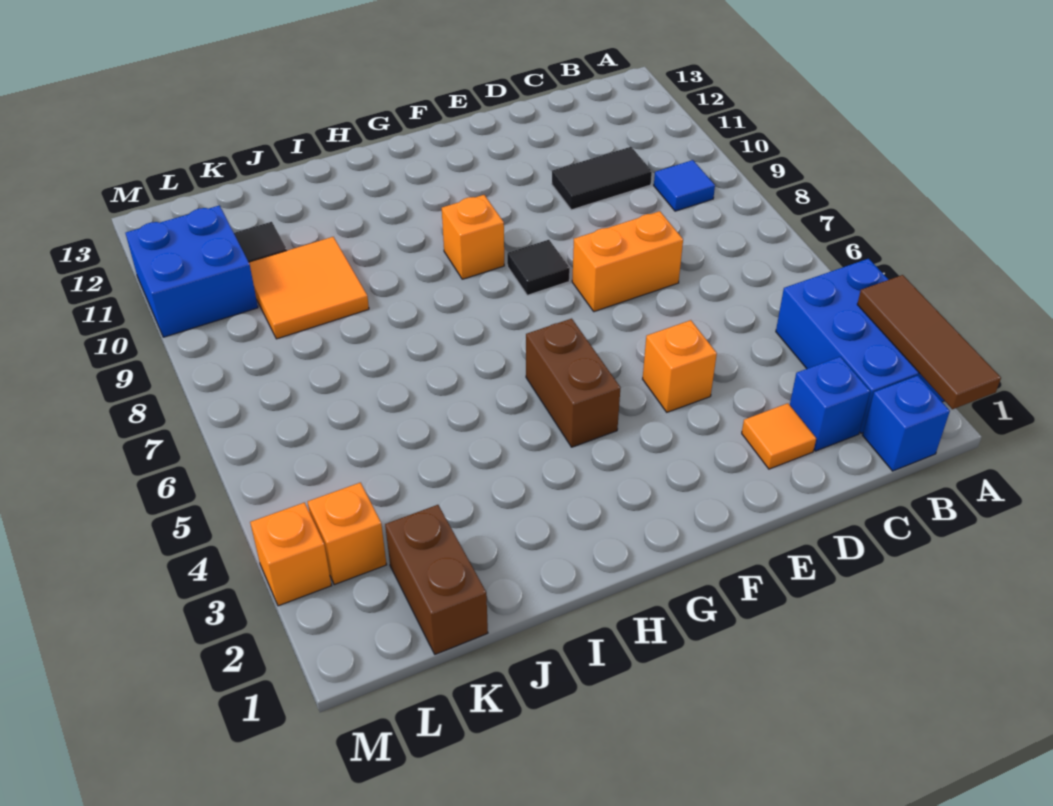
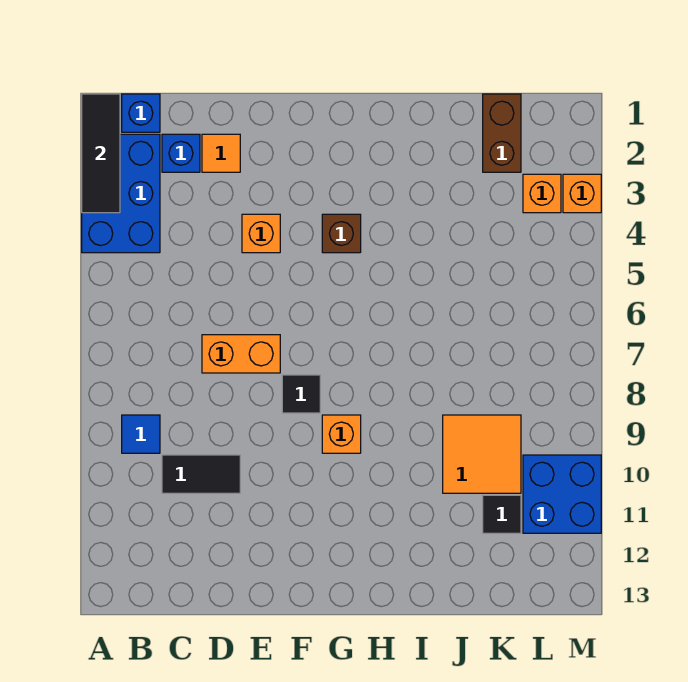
brown 1x3 tile [857,275,1001,409] -> black 1x3 tile [82,94,120,213]
brown 1x2 brick [526,319,621,447] -> brown 1x1 brick [322,214,361,253]

